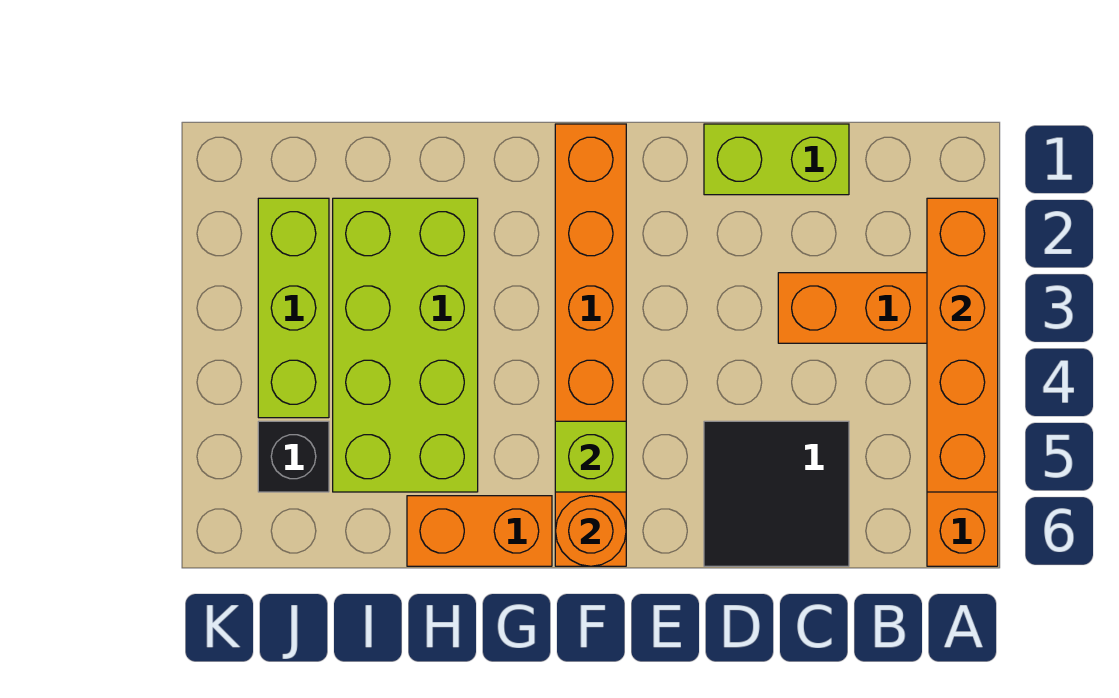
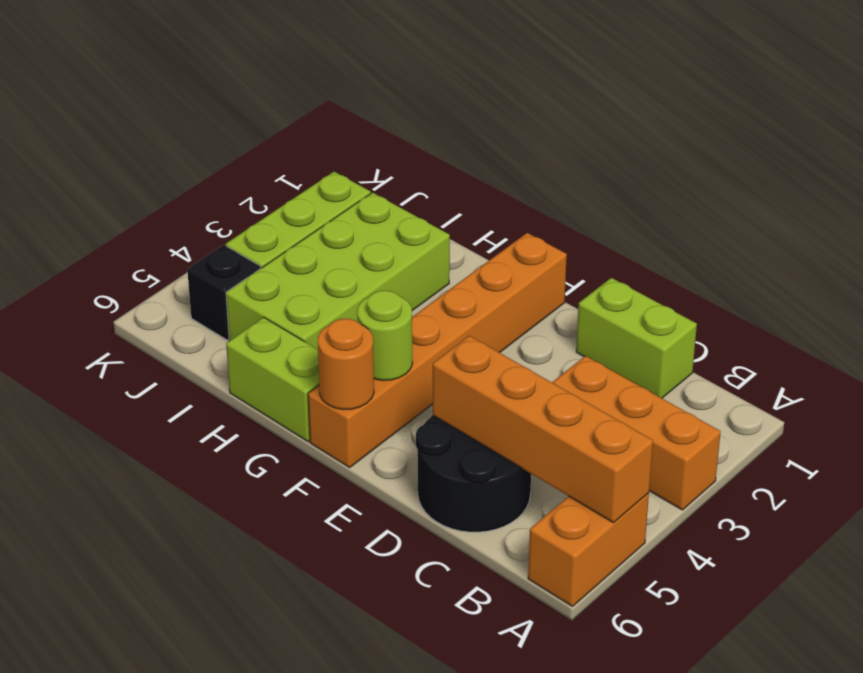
orange 1x4 brick [927,198,998,492] -> orange 1x4 brick turned to [433,336,653,523]
black 2x2 tile [704,421,849,566] -> black 2x2 round brick [416,416,531,532]
lime 1x1 brick [555,421,626,492] -> lime 1x1 round brick [357,291,412,380]
orange 1x2 brick [407,496,552,566] -> lime 1x2 brick [226,317,319,441]

